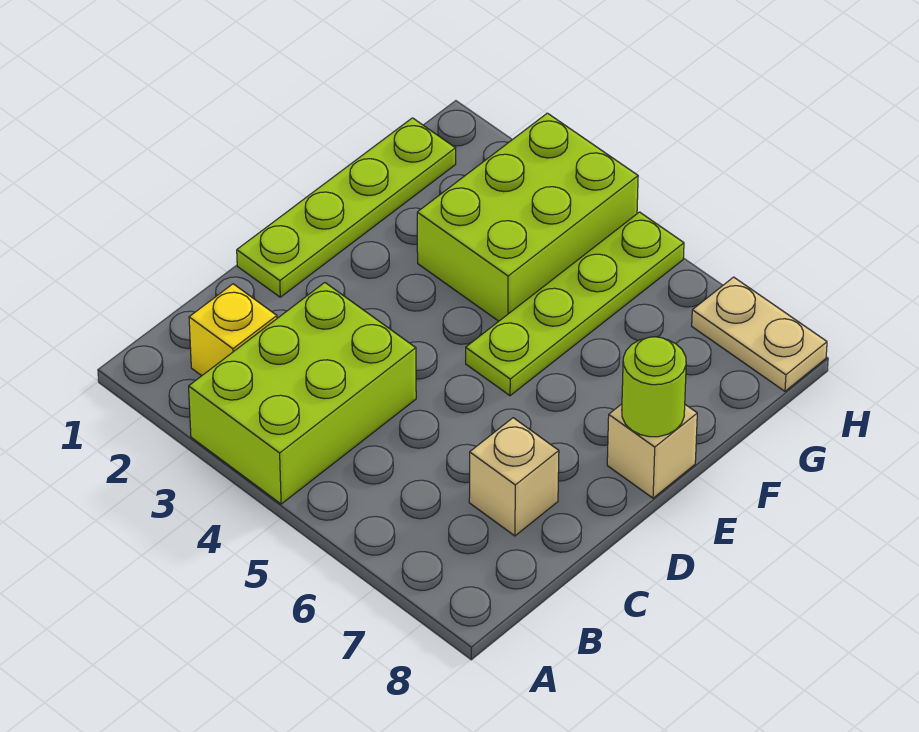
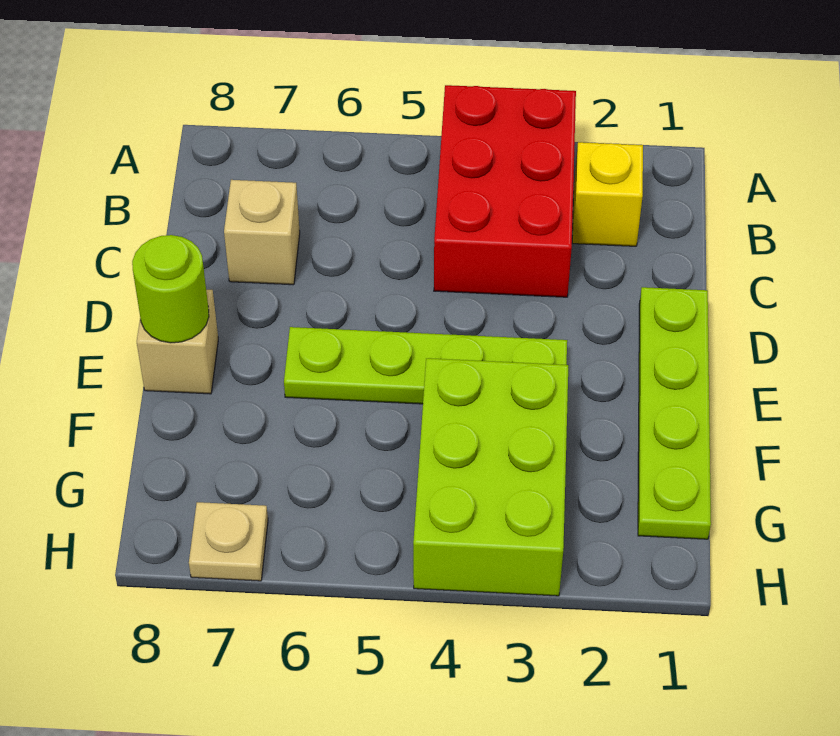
lime 2x3 brick [189,283,416,504] -> red 2x3 brick [434,85,576,297]
lime 1x4 plate [466,212,684,396] -> lime 1x4 plate turned to [284,327,567,404]
tan 1x2 plate [692,277,827,391] -> tan 1x1 plate [189,502,268,581]

